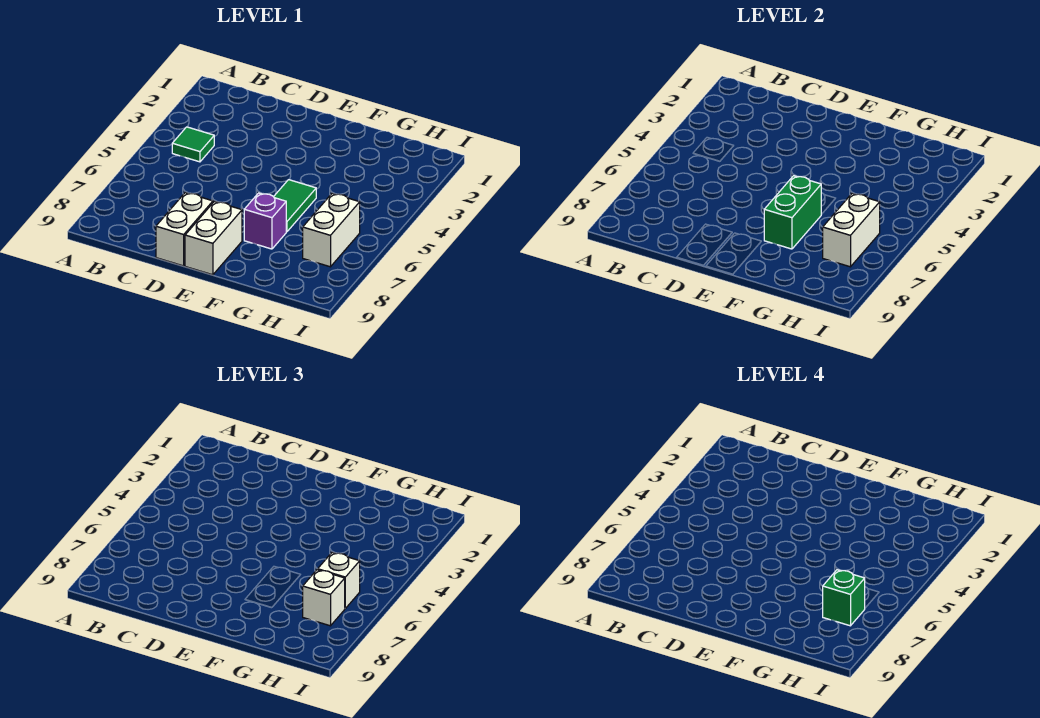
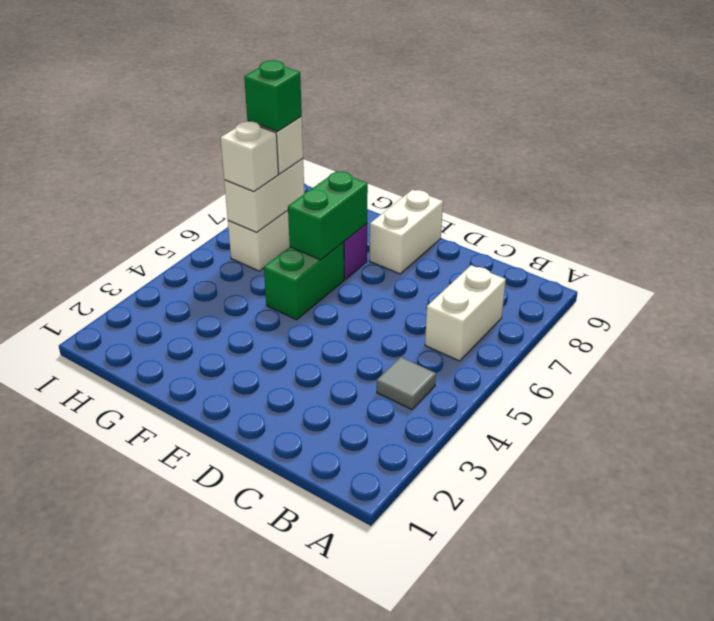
green 1x1 tile [172,127,214,162] -> grey 1x1 tile [377,357,436,410]
white 1x2 brick [156,193,213,266] -> white 1x2 brick moved to [425,265,506,361]
green 1x2 tile [274,180,316,232] -> green 1x2 brick [264,242,344,320]

